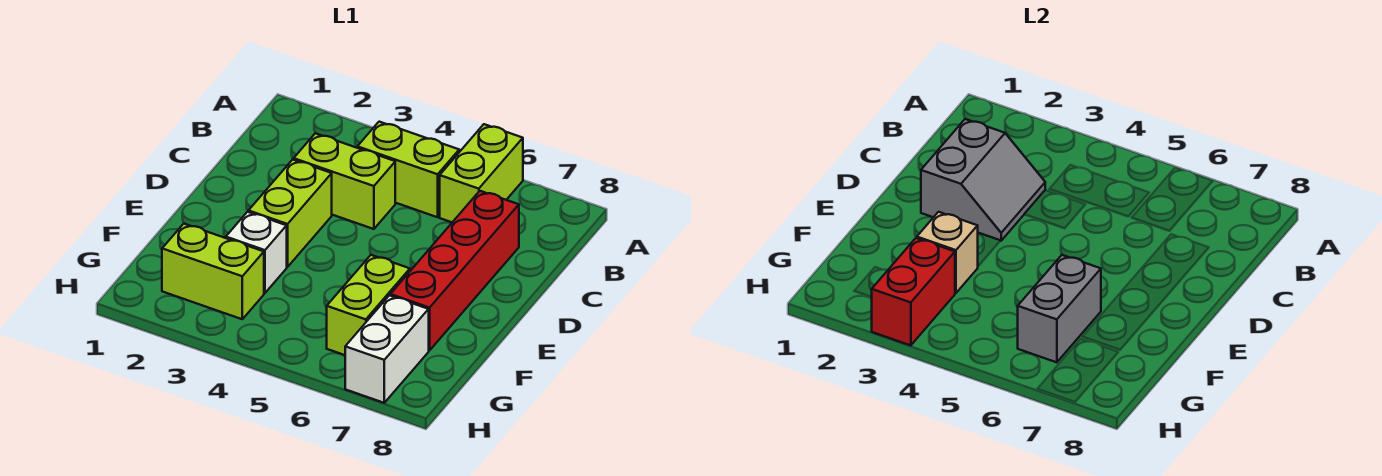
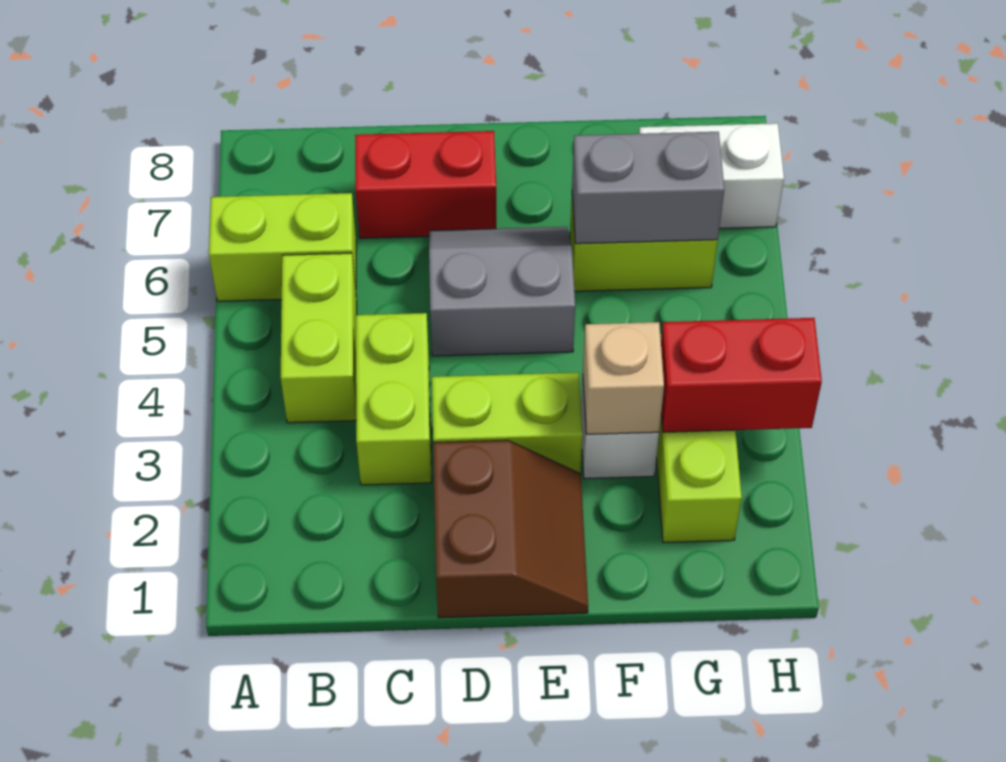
grey 2x2 slope [921,119,1045,241] -> grey 2x2 slope moved to [429,227,575,356]
red 1x4 brick [390,191,519,351] -> red 1x2 brick [355,131,496,238]
none -> brown 2x2 slope [433,440,588,618]

